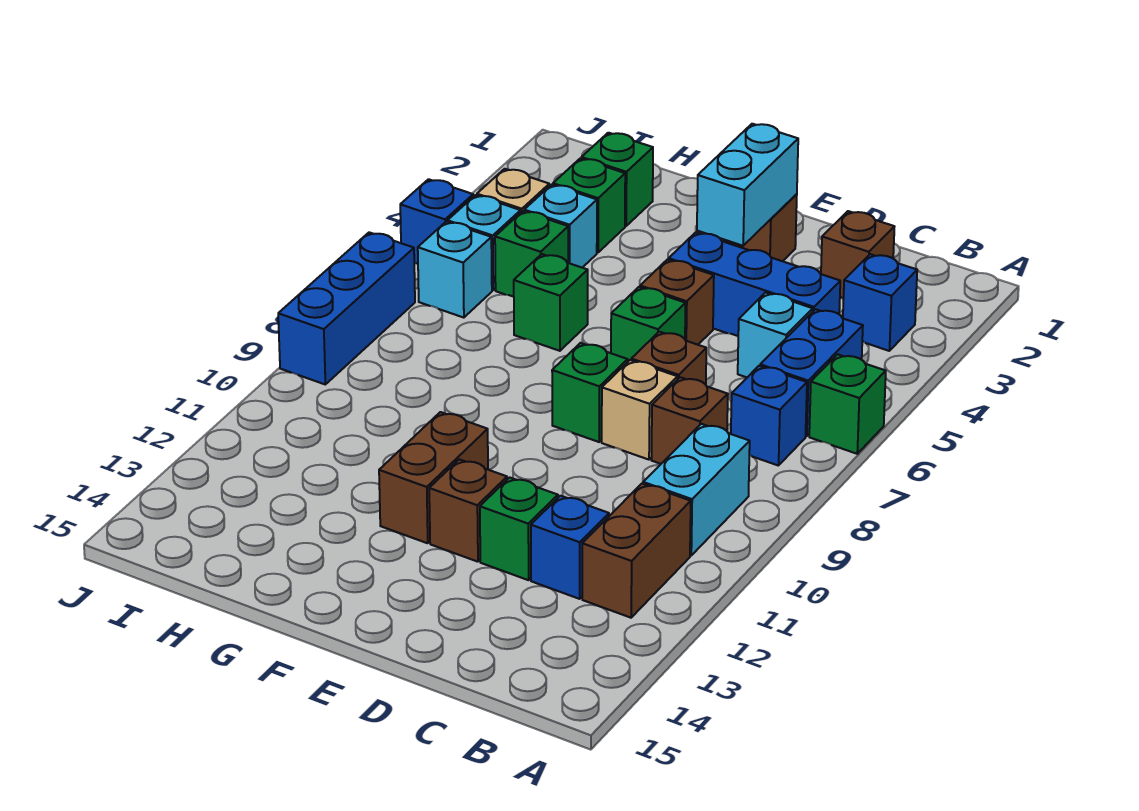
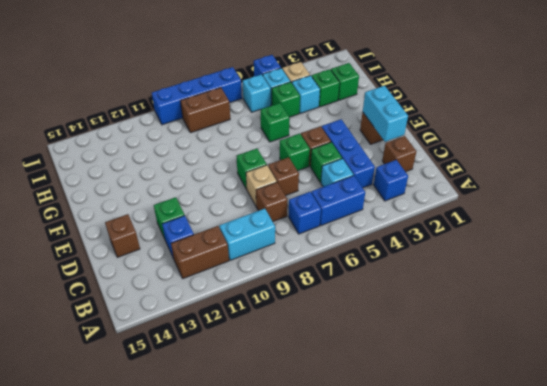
green 1x1 brick [809,354,886,454] -> green 1x1 brick moved to [310,142,342,183]
cyan 1x2 brick [697,124,798,246] -> cyan 1x2 brick turned to [363,86,408,142]
brown 1x1 brick [429,459,507,562] -> brown 1x1 brick moved to [105,214,140,257]
brown 1x2 brick [379,412,488,543] -> brown 1x2 brick moved to [181,88,230,133]
blue 1x3 brick [278,232,415,384] -> blue 1x4 brick [152,67,242,125]

